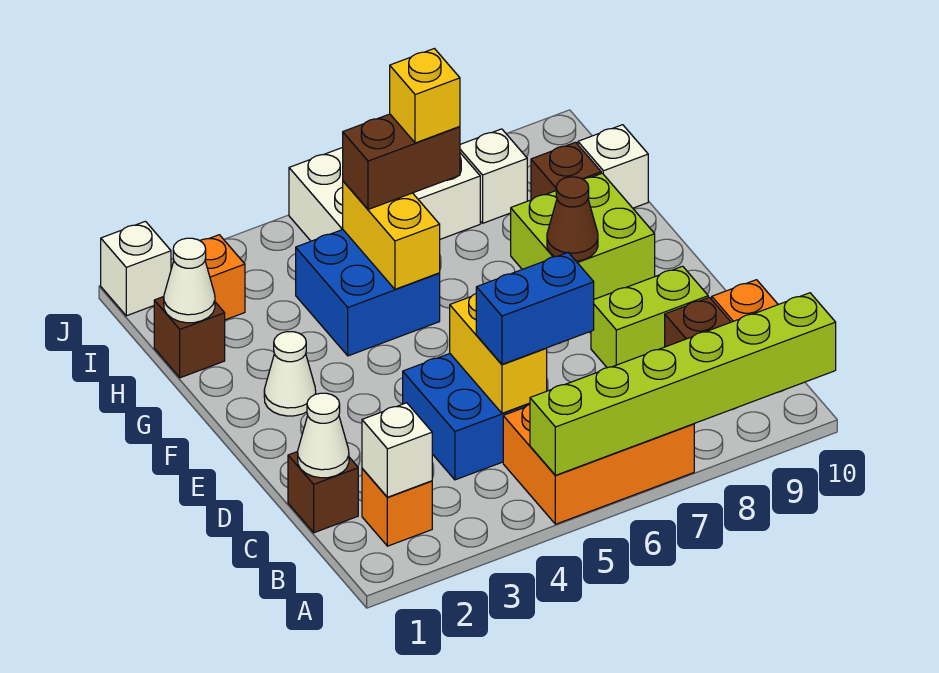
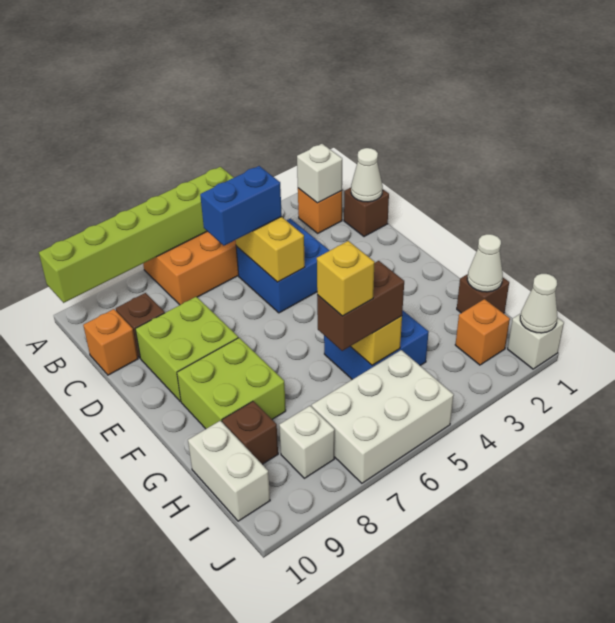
lime 1x2 brick [591,266,708,368] -> lime 2x2 brick [135,297,238,401]
white 1x1 cone [264,332,316,416] -> white 1x1 cone moved to [520,274,558,333]
brown 1x1 cone [547,177,598,261] -> none
white 1x1 brick [578,125,648,208] -> white 1x2 brick [188,421,270,521]

